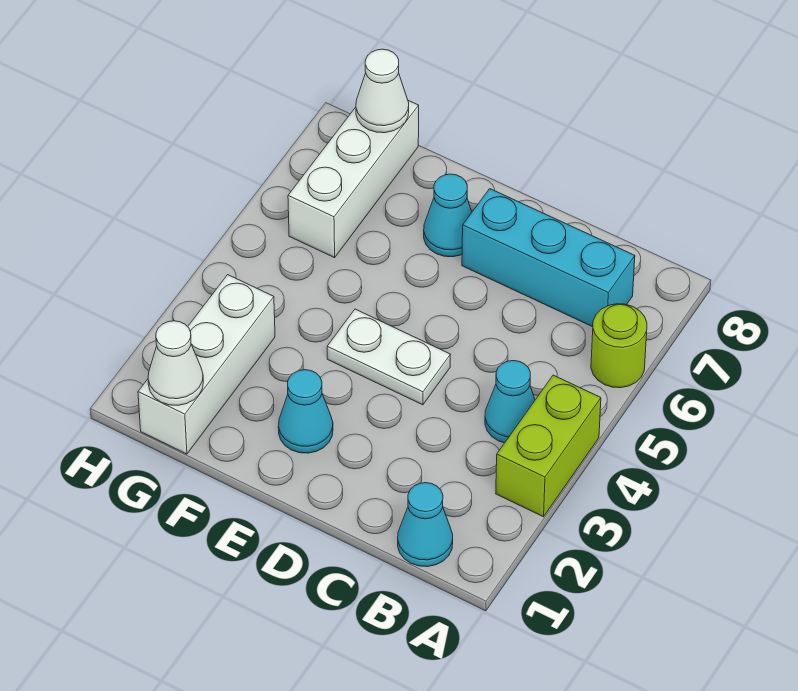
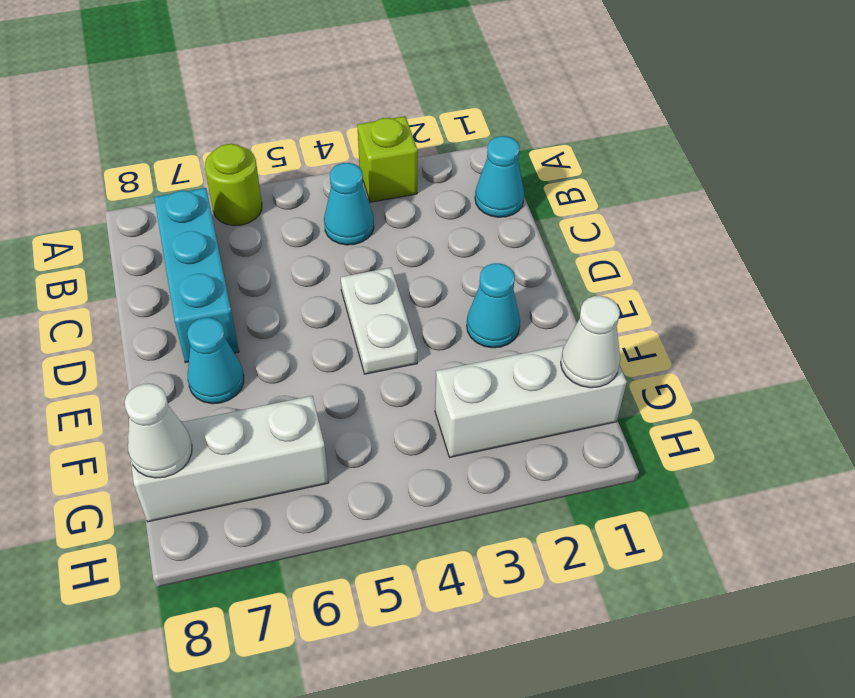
lime 1x2 brick [496,375,601,517] -> lime 1x1 brick [357,116,418,202]

